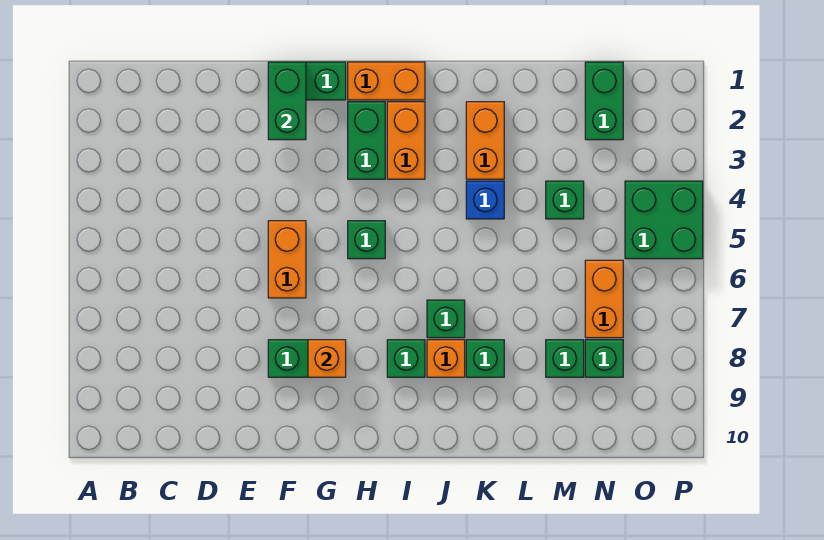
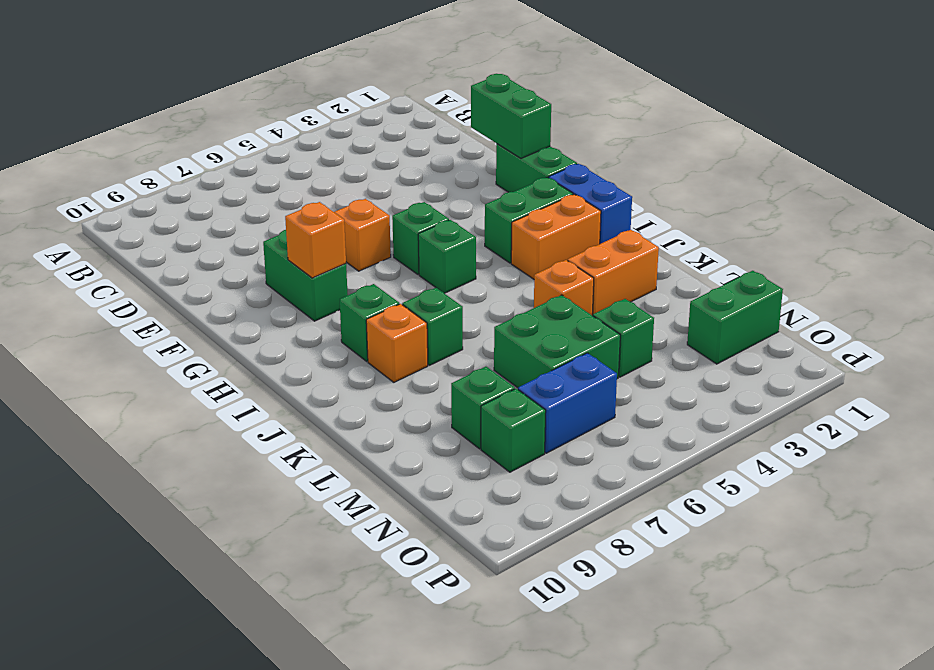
green 1x2 brick [268,62,306,140] -> green 1x2 brick turned to [471,74,551,158]
orange 1x2 brick [268,221,306,298] -> orange 1x1 brick [334,199,391,271]
orange 1x2 brick [348,62,425,100] -> blue 1x2 brick [549,164,632,244]
blue 1x1 brick [466,181,504,219] -> orange 1x1 brick [534,260,594,315]
green 1x1 brick [466,340,504,377] -> green 1x1 brick moved to [392,202,449,275]
orange 1x2 brick [585,260,623,338] -> blue 1x2 brick [518,353,617,453]
green 2x2 brick [625,181,703,259] -> green 2x2 brick moved to [494,295,620,388]

